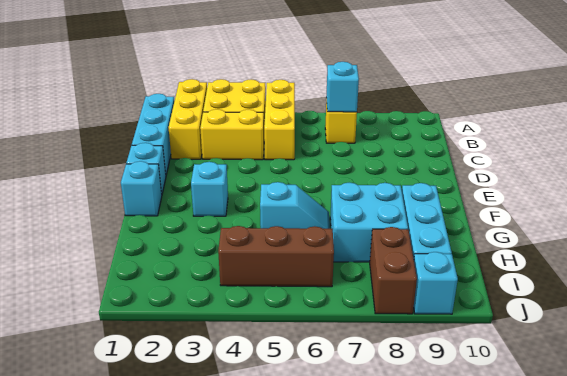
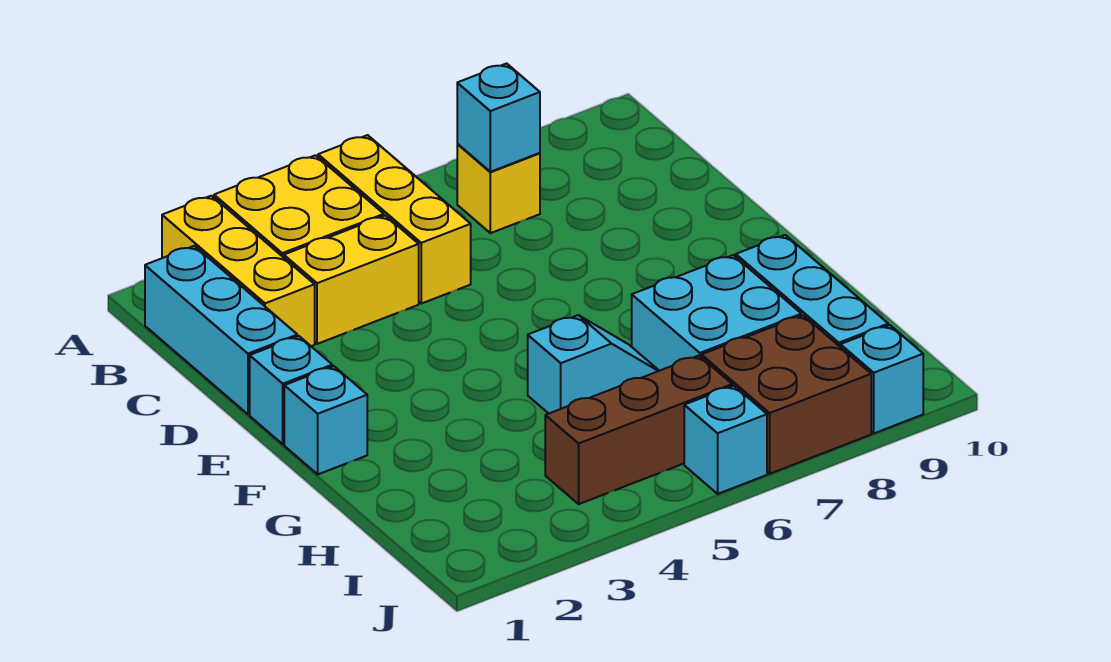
cyan 1x1 brick [191,162,228,216] -> cyan 1x1 brick moved to [684,386,767,494]
brown 1x2 brick [370,227,417,314] -> brown 2x2 brick [701,315,871,474]

